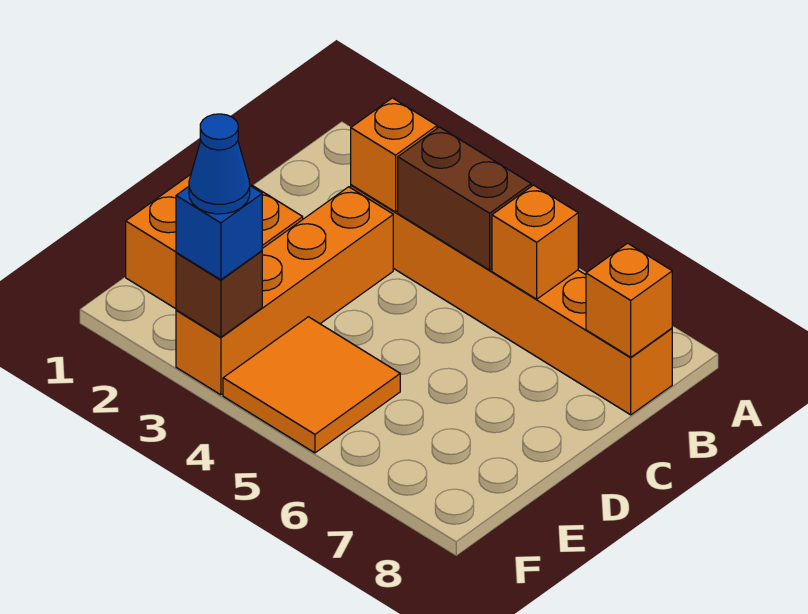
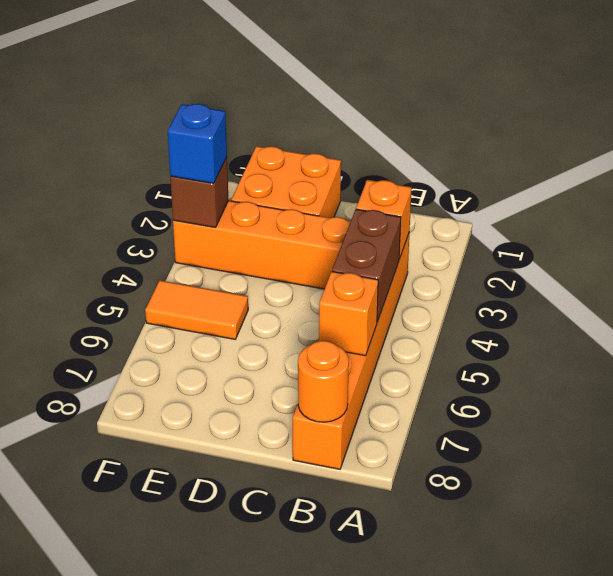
orange 1x1 brick [586,243,672,357] -> orange 1x1 round brick [298,341,349,422]
orange 2x2 tile [223,317,400,453] -> orange 1x2 tile [145,280,248,339]
blue 1x1 cone [189,114,250,214] -> none

